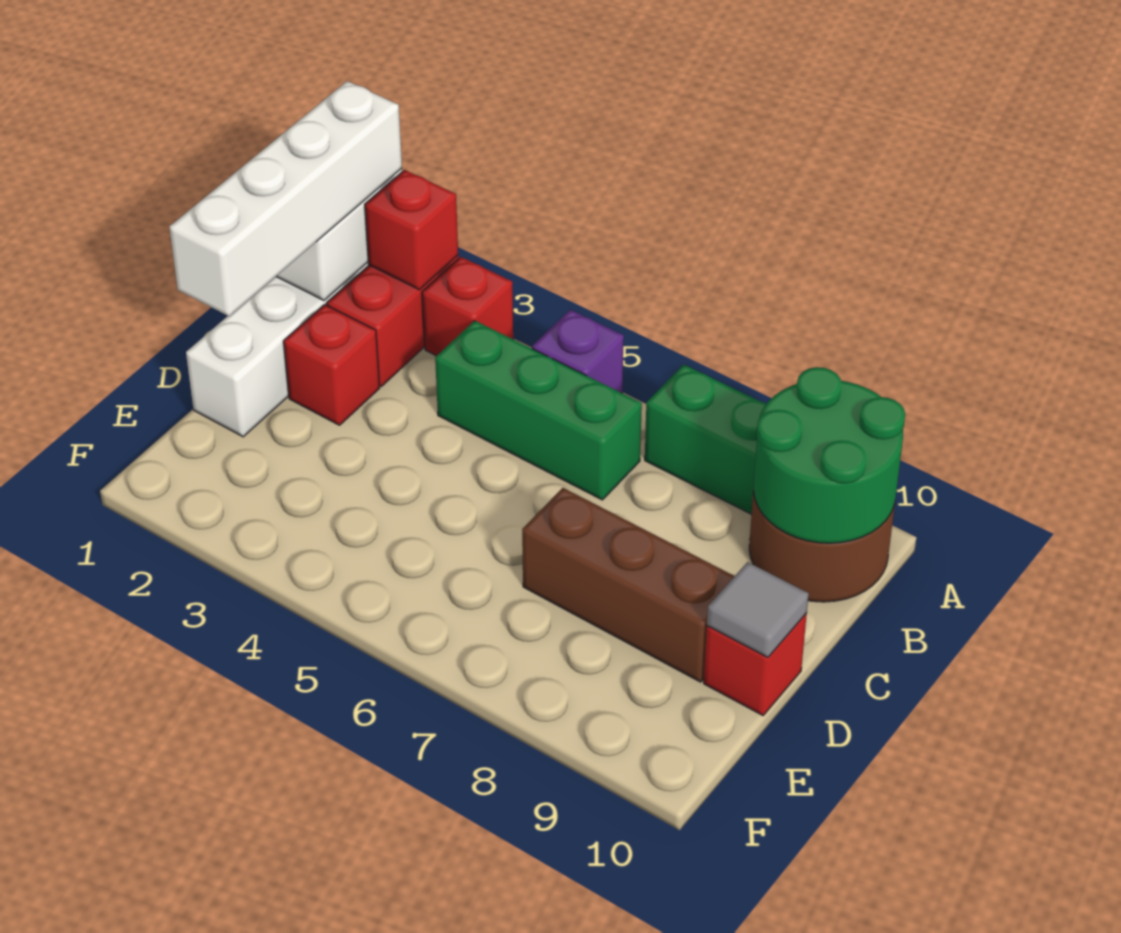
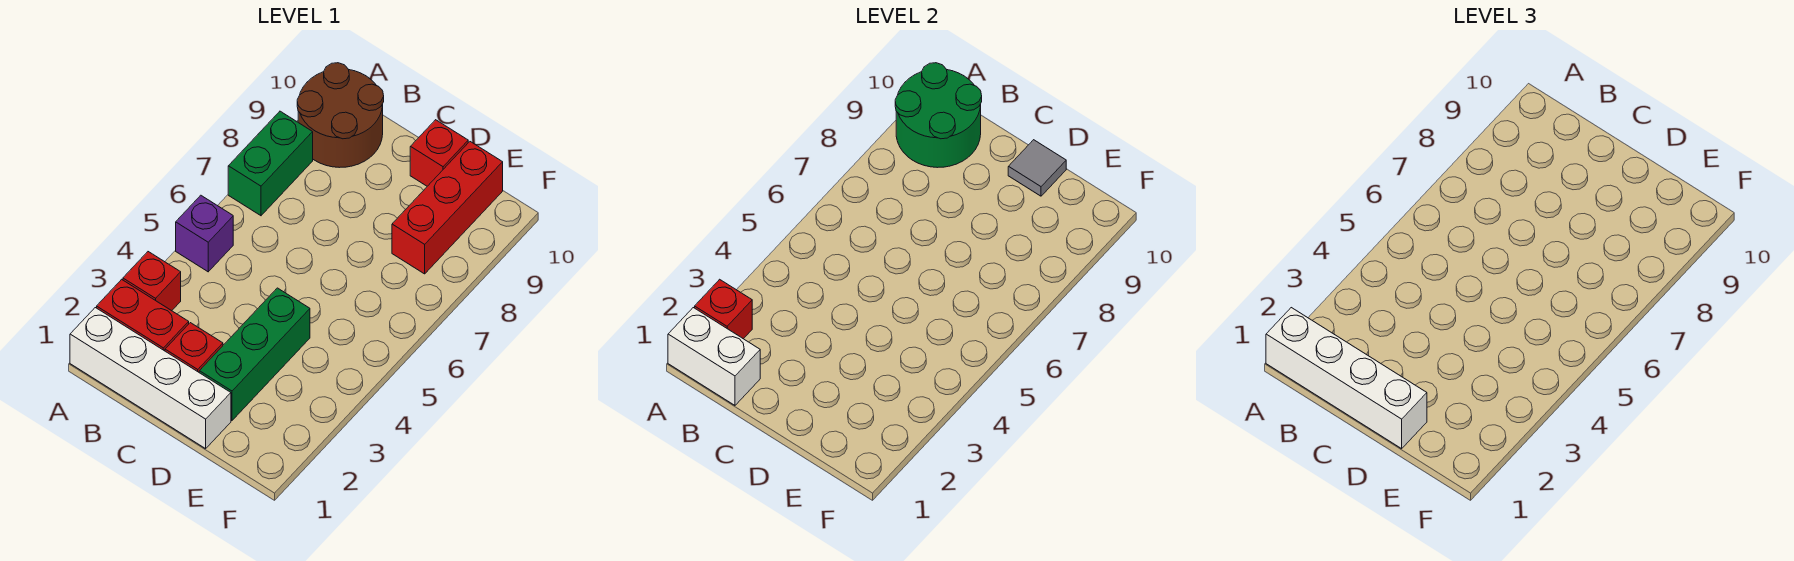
green 1x3 brick [435,321,642,500] -> green 1x3 brick moved to [199,288,310,420]
brown 1x3 brick [522,488,734,682] -> none
none -> red 1x3 brick [392,142,503,274]

